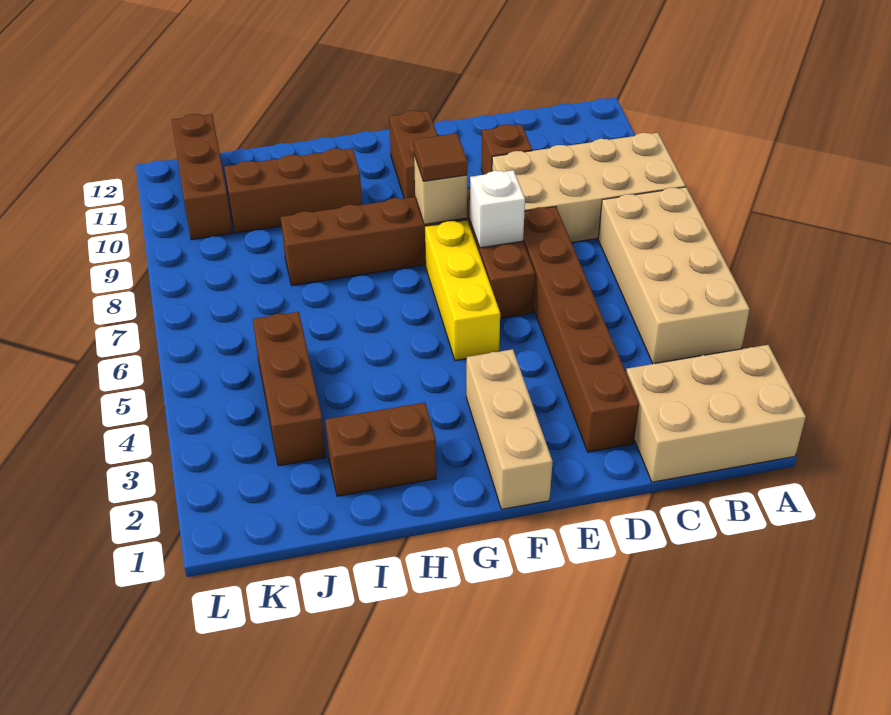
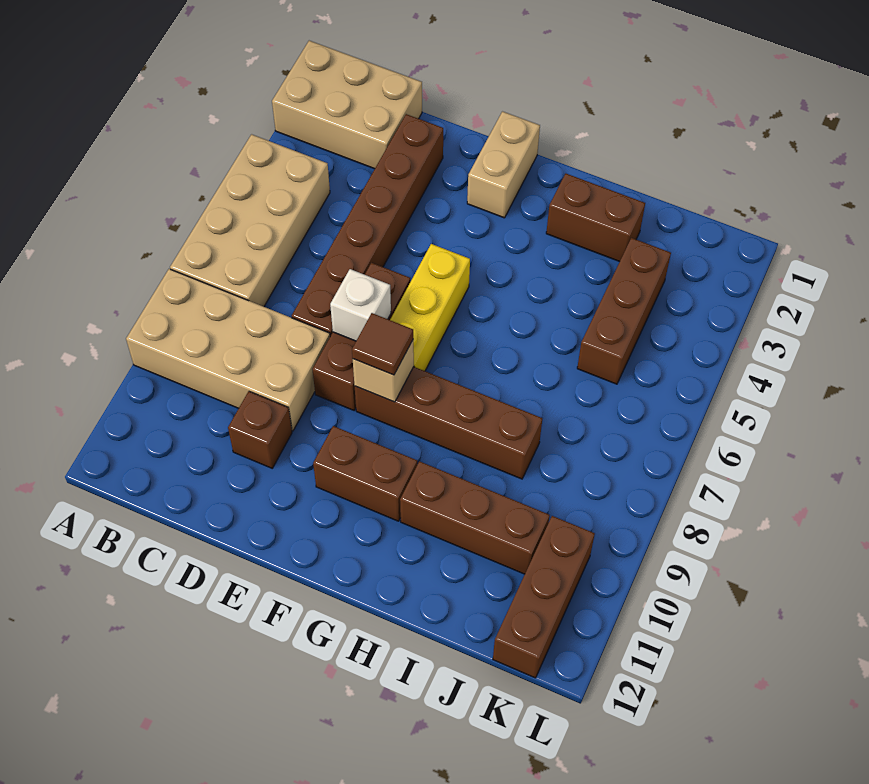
tan 1x3 brick [466,349,553,509] -> tan 1x2 brick [467,112,540,218]
brown 1x2 brick [389,110,438,199] -> brown 1x2 brick turned to [313,426,417,521]

